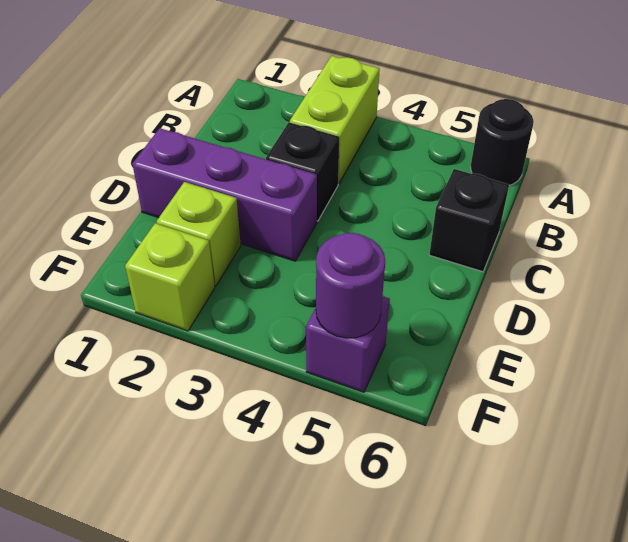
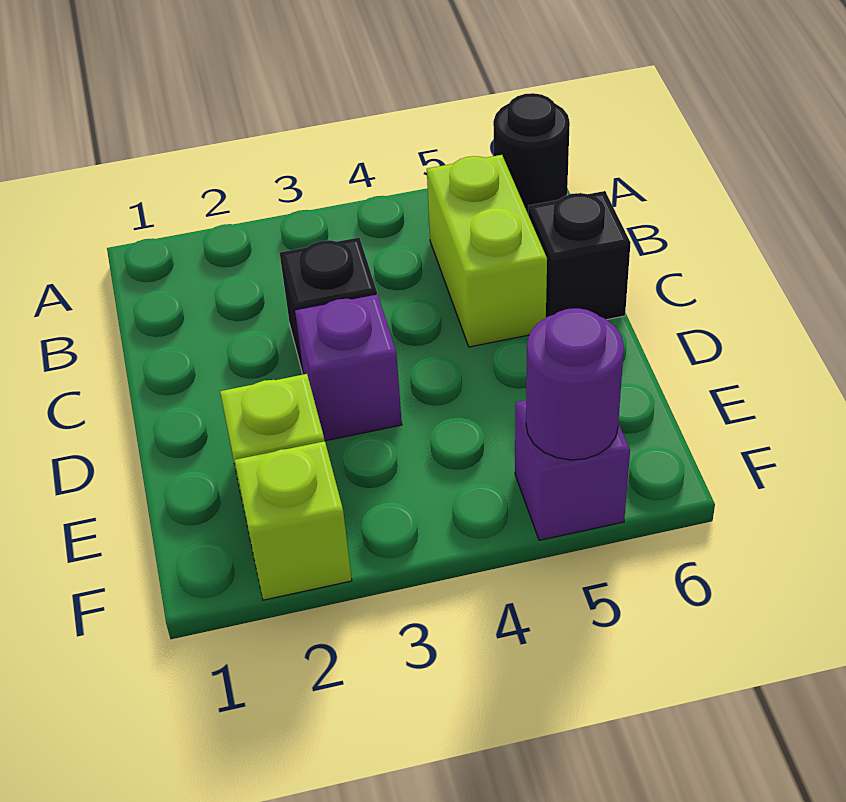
lime 1x2 brick [290,56,380,184] -> lime 1x2 brick moved to [427,155,547,347]
purple 1x3 brick [132,128,317,261] -> purple 1x1 brick [295,294,402,441]

